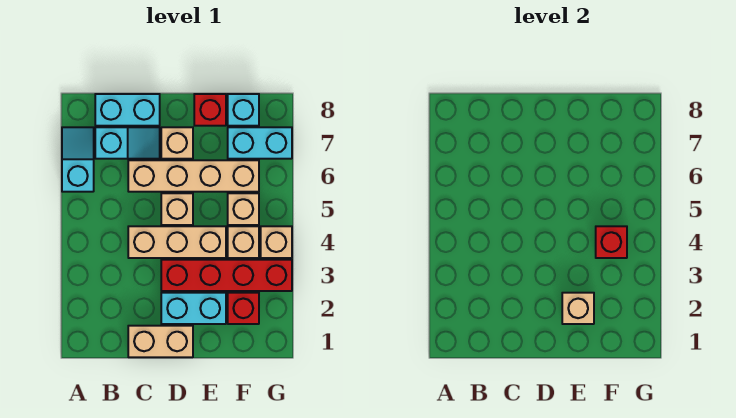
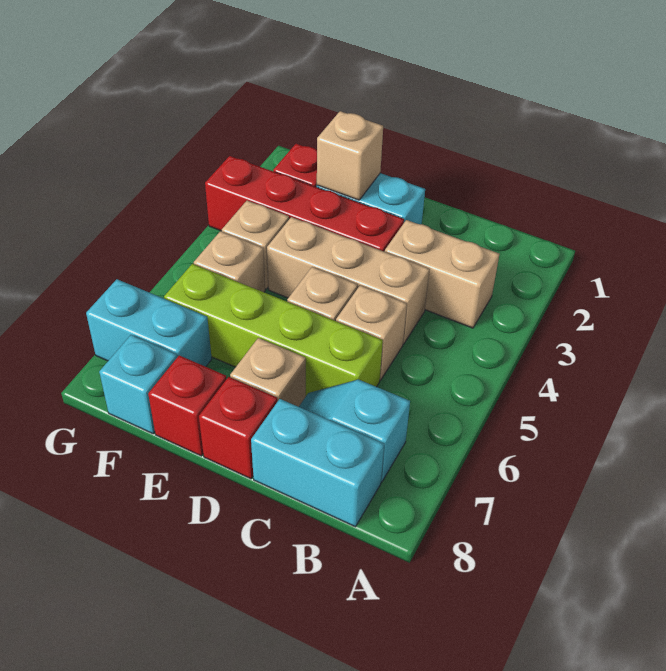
cyan 1x2 slope [62,127,94,192] -> none
tan 1x2 brick [128,326,193,357] -> tan 1x2 brick moved to [385,220,499,328]
tan 1x4 brick [128,160,259,192] -> lime 1x4 brick [164,264,383,395]
red 1x1 brick [596,226,627,258] -> red 1x1 brick moved to [199,377,277,479]
tan 1x1 brick [261,226,292,258] -> tan 1x1 brick moved to [336,285,407,380]

